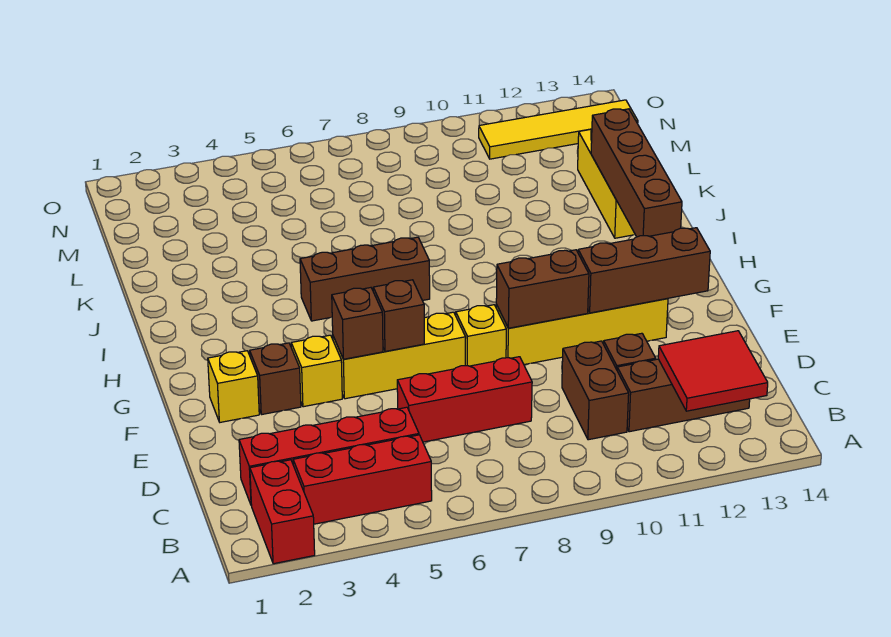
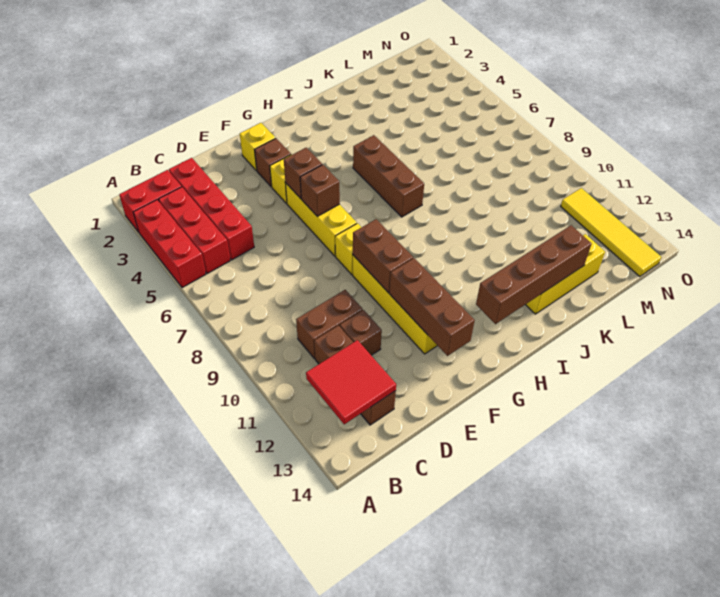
red 1x3 brick [397,357,532,442] -> red 1x3 brick moved to [133,200,206,288]

